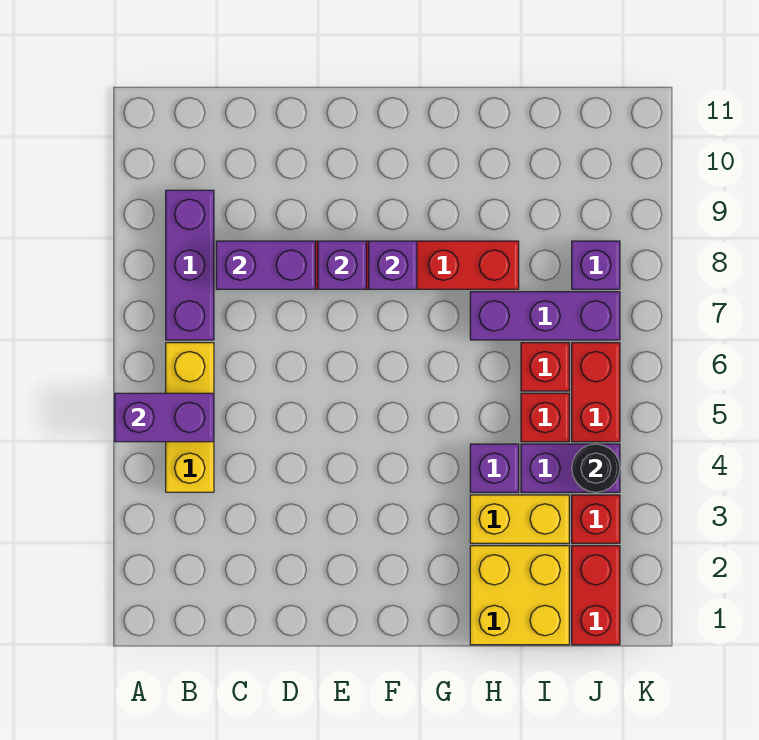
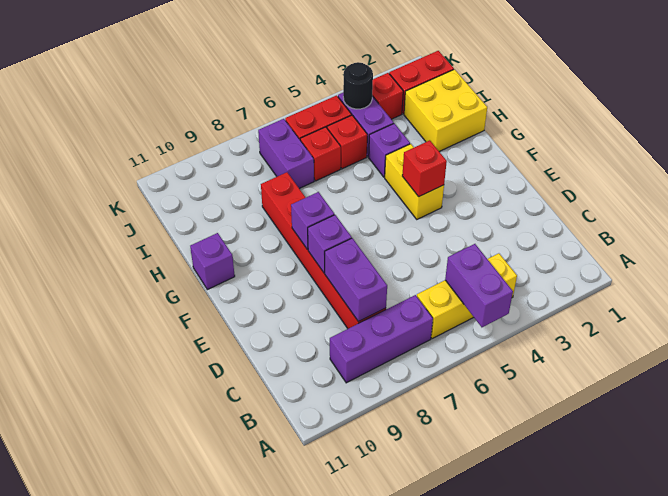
none -> red 1x1 brick [402,140,447,197]
yellow 1x2 brick [470,495,569,543] -> yellow 1x2 brick moved to [385,144,444,219]
purple 1x3 brick [470,292,620,340] -> purple 1x2 brick [258,119,314,189]
purple 1x1 brick [572,241,620,289] -> purple 1x1 brick moved to [190,233,235,290]

